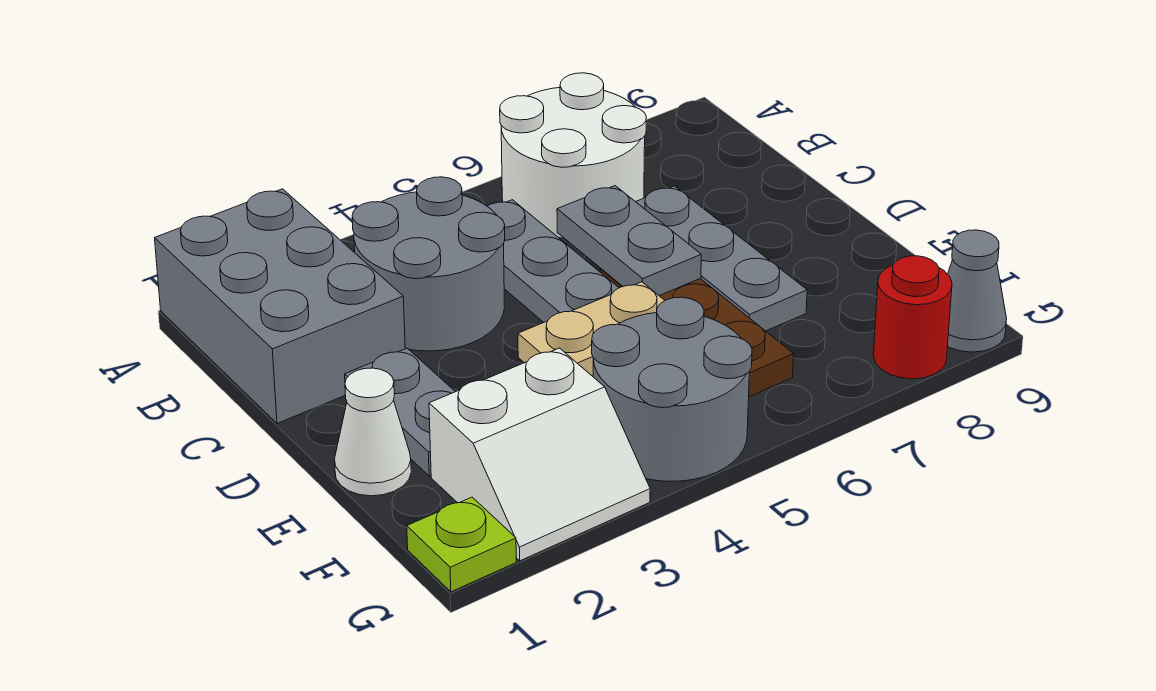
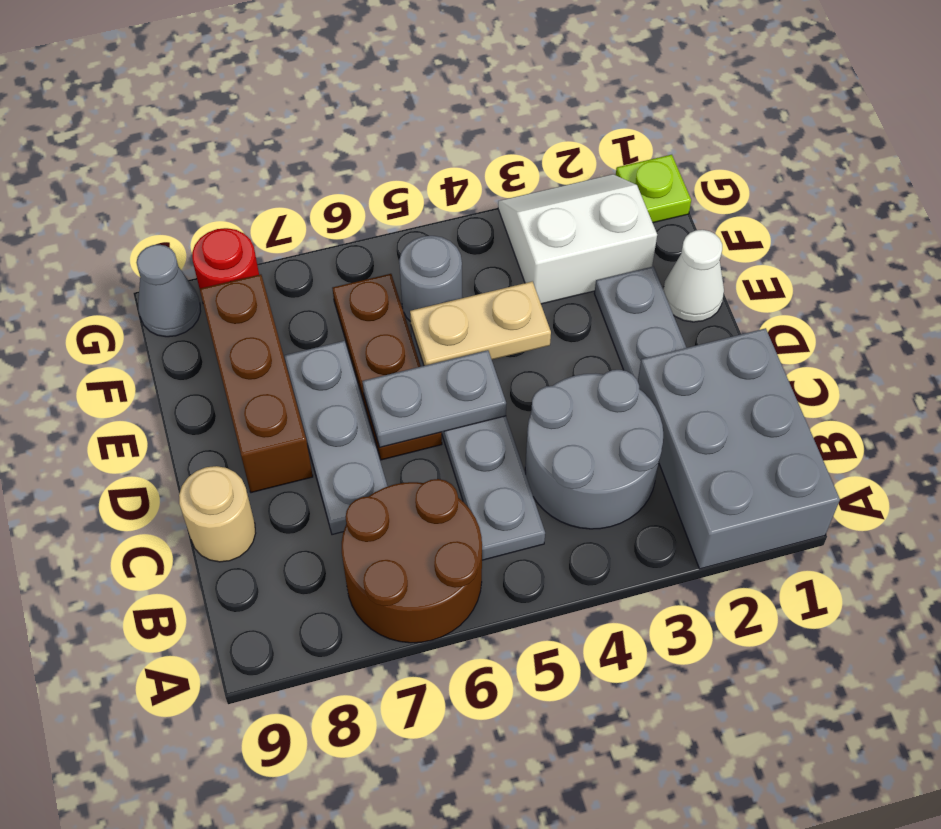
white 2x2 round brick [500,73,646,238] -> brown 2x2 round brick [342,479,482,643]
grey 1x2 plate [557,186,701,296] -> grey 1x2 plate turned to [362,350,506,447]
none -> tan 1x1 round brick [179,466,256,562]
none -> brown 1x3 brick [200,274,313,493]
grey 2x2 round brick [592,297,752,481] -> grey 1x1 round brick [399,236,462,321]

